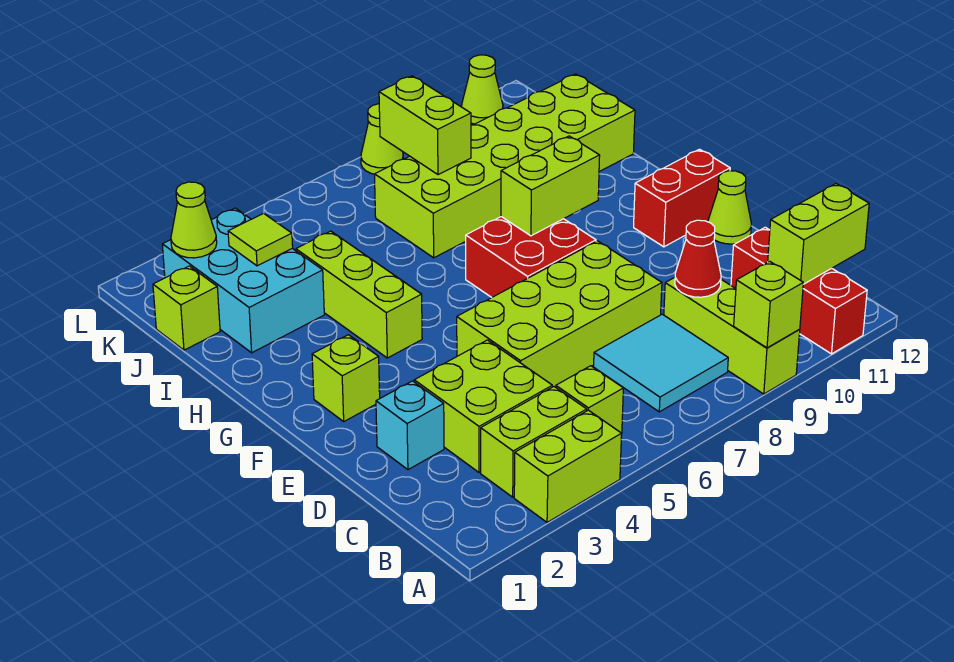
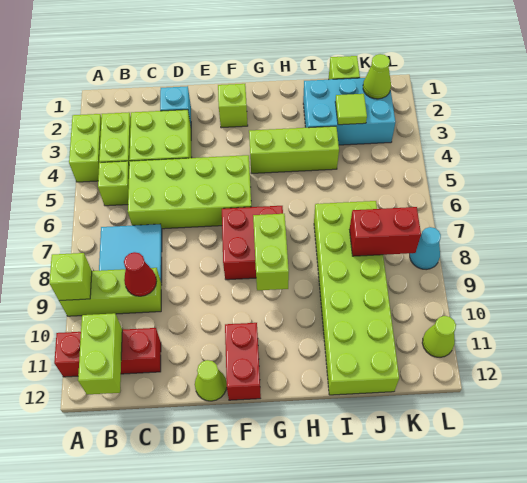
lime 2x4 brick [457,241,662,387] -> lime 2x4 brick turned to [128,155,251,229]
lime 1x2 brick [379,76,471,175] -> red 1x2 brick [350,207,421,256]
lime 1x1 cone [361,104,403,174] -> cyan 1x1 cone [410,227,441,270]

